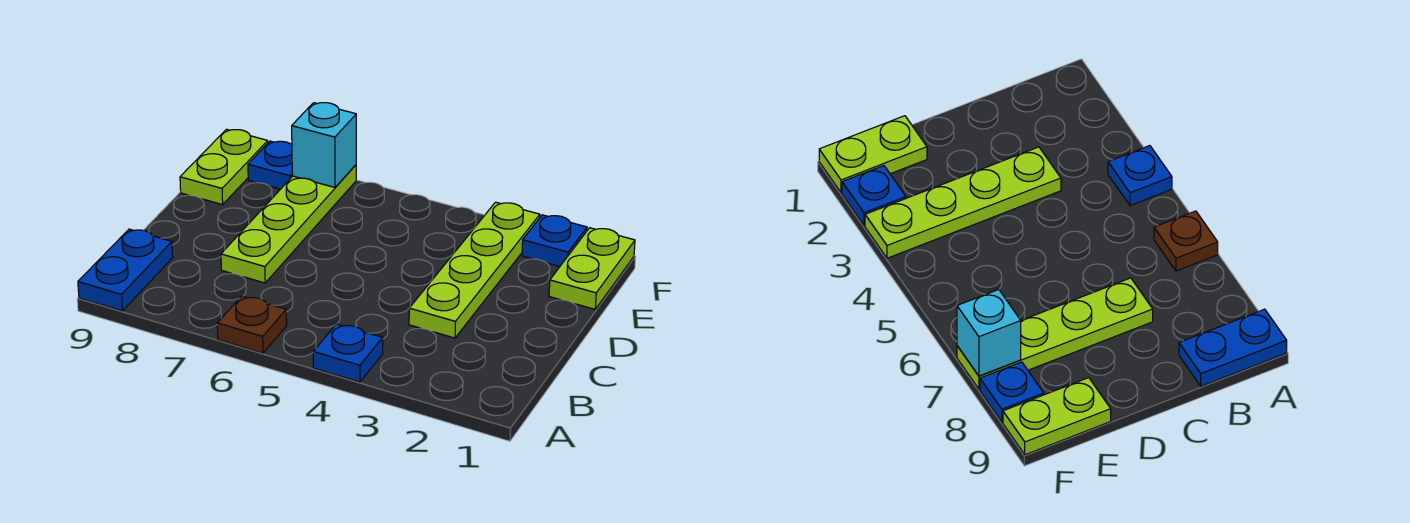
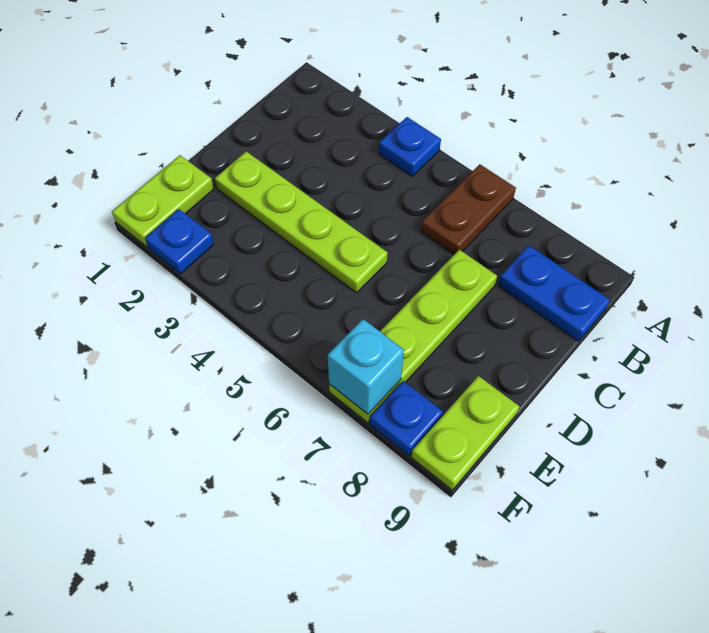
brown 1x1 plate [217,296,287,353] -> brown 1x2 plate [421,164,516,255]
blue 1x2 plate [78,229,173,311] -> blue 1x2 plate turned to [498,246,610,341]
lime 1x4 plate [409,202,540,338] -> lime 1x4 plate turned to [215,151,388,293]

